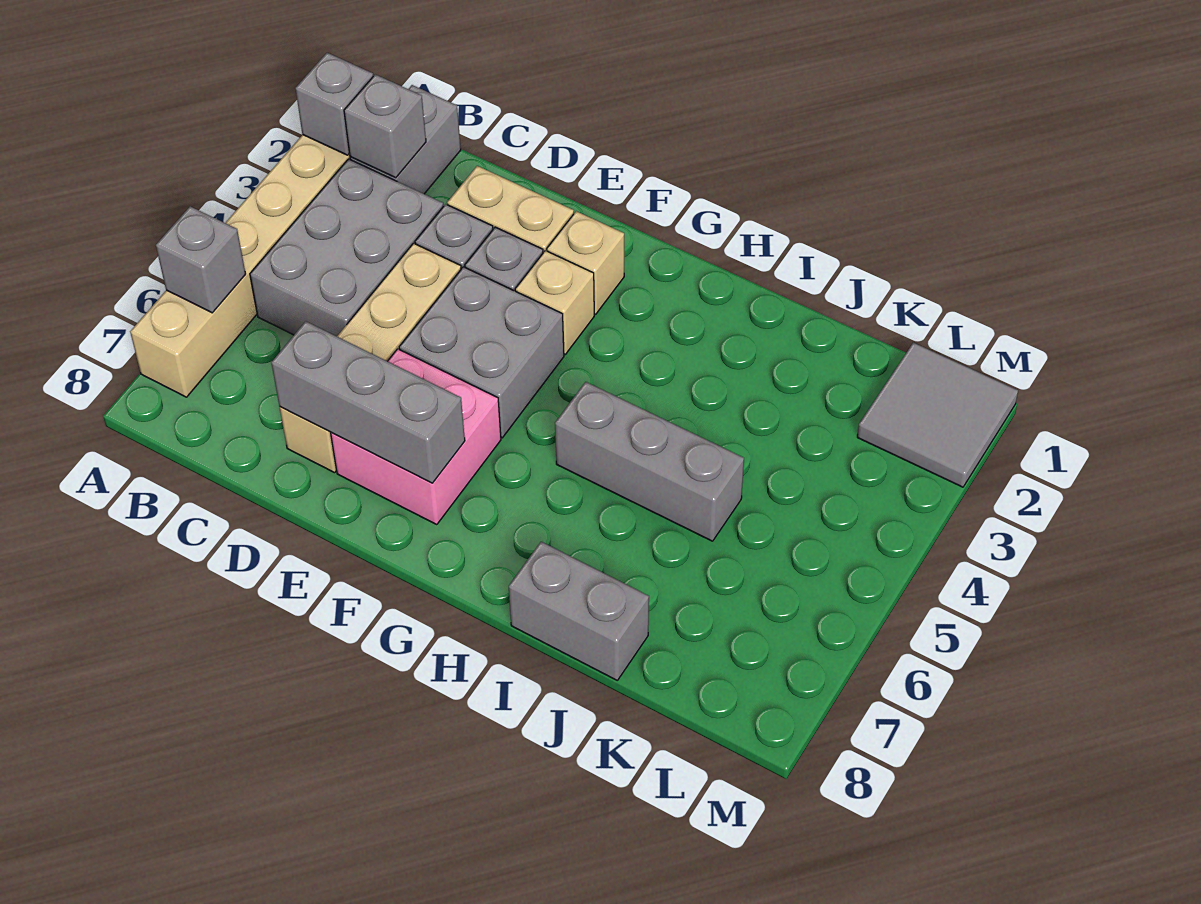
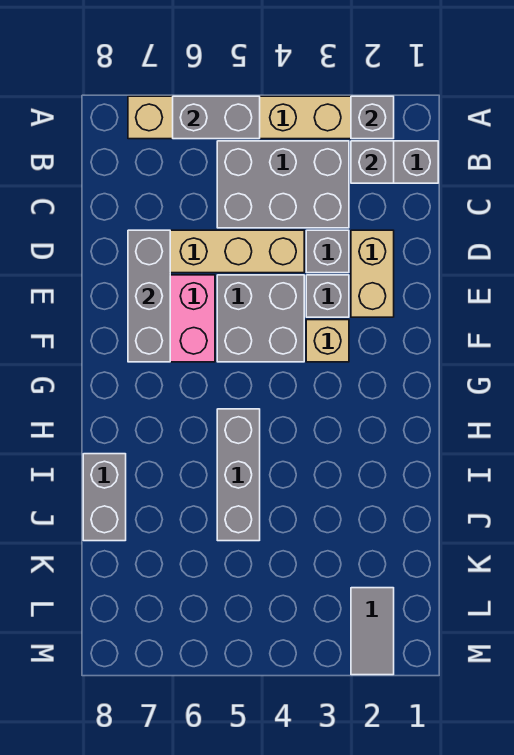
grey 1x1 brick [156,206,246,313] -> grey 1x2 brick [173,96,260,139]
tan 1x1 brick [547,211,624,314] -> none
grey 2x2 tile [857,343,1018,487] -> grey 1x2 tile [351,588,394,675]

